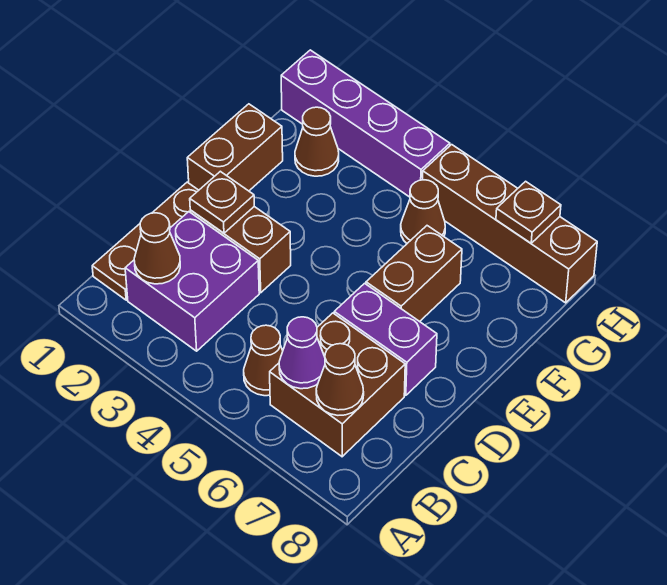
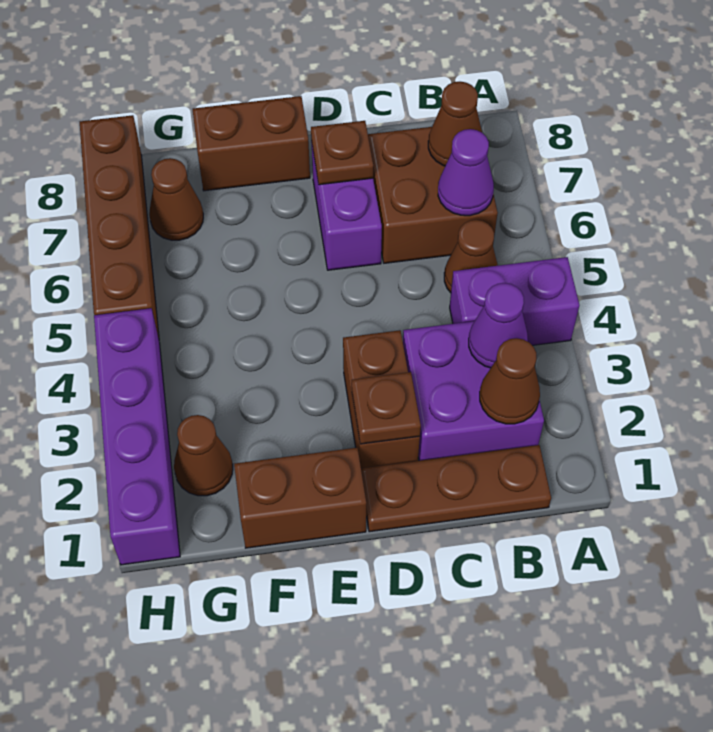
none -> purple 1x2 brick [450,257,579,345]
none -> purple 1x1 cone [469,283,528,368]
brown 1x2 brick [366,226,462,322] -> brown 1x2 brick moved to [193,96,310,191]
brown 1x1 cone [401,180,445,243] -> brown 1x1 cone moved to [149,158,203,240]
brown 1x1 plate [496,181,561,243] -> brown 1x1 plate moved to [311,121,373,185]

